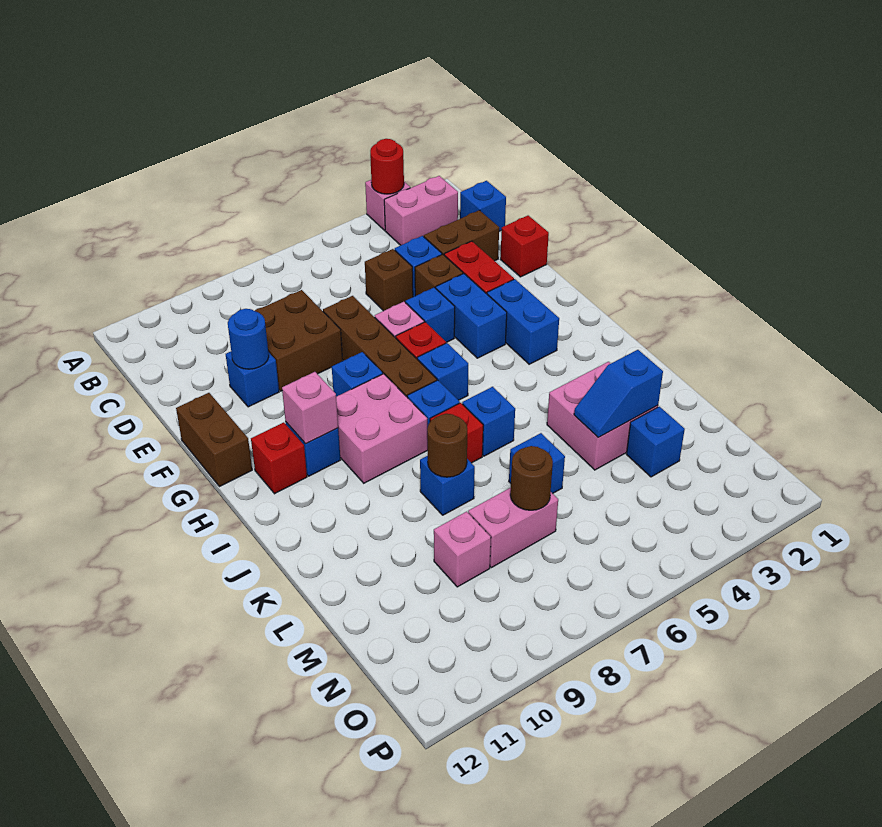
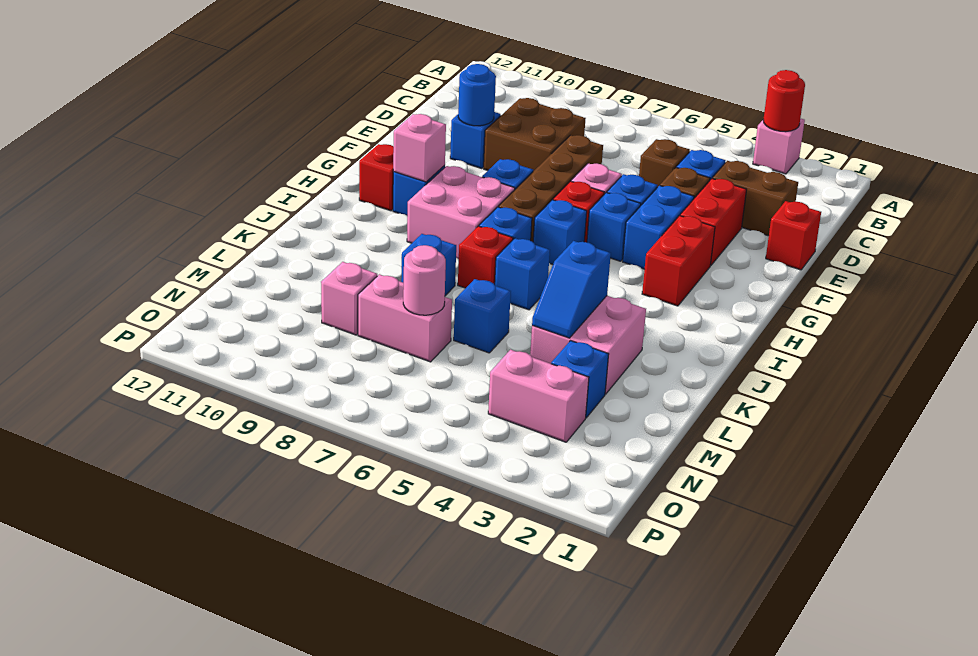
pink 1x2 brick [384,176,458,245] -> pink 1x2 brick moved to [488,350,589,442]
blue 1x1 brick [460,181,506,231] -> blue 1x1 brick moved to [587,193,641,261]
brown 1x2 brick [176,393,252,487] -> none
blue 1x2 brick [487,279,559,364] -> red 1x2 brick [642,216,715,306]
brown 1x1 round brick [427,414,467,477] -> none
blue 1x2 slope [574,350,663,437] -> blue 1x2 slope turned to [532,241,611,338]
brown 1x1 round brick [510,446,553,510] -> pink 1x1 round brick [403,245,446,315]

